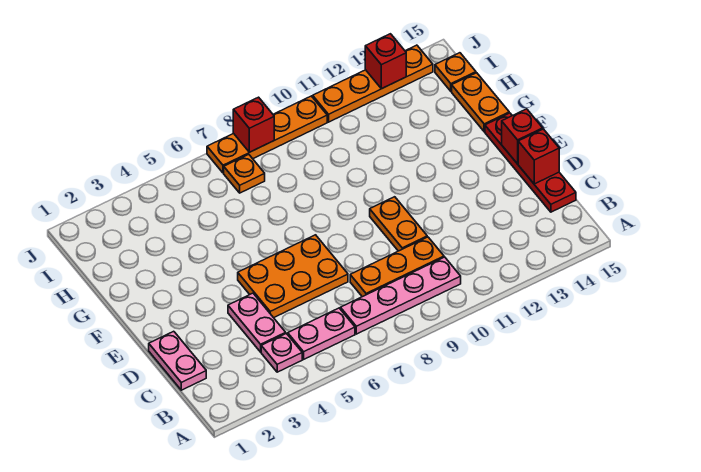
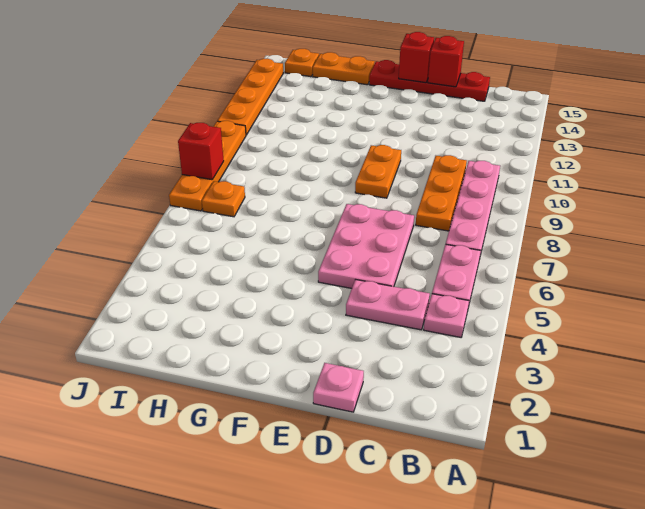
pink 1x2 plate [149,331,206,390] -> pink 1x1 plate [313,363,364,412]
orange 2x3 plate [238,235,348,318] -> pink 2x3 plate [318,204,414,288]
orange 1x2 plate [370,197,427,251] -> orange 1x2 plate turned to [355,145,401,198]
red 1x1 brick [365,34,406,89] -> none

